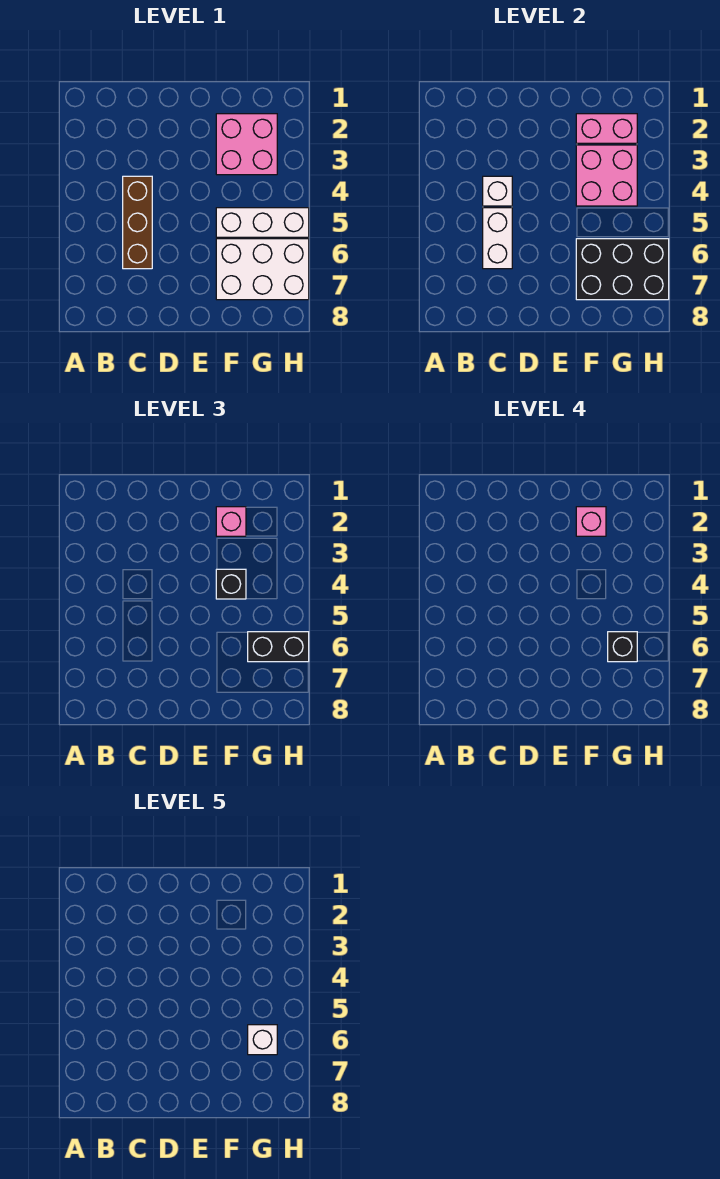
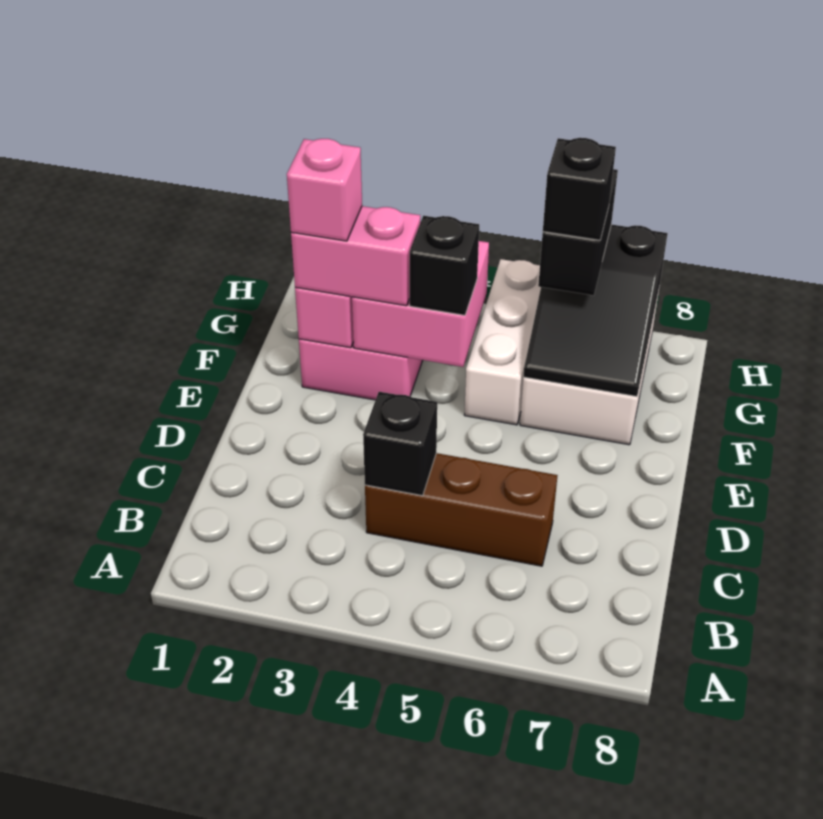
white 1x1 brick [483,176,512,206] -> black 1x1 brick [363,392,437,496]
white 1x2 brick [483,208,512,269] -> none
pink 1x1 brick [216,507,246,536] -> pink 1x2 brick [291,206,420,306]
black 2x3 brick [576,239,669,300] -> black 2x3 slope [523,224,668,397]
white 1x1 brick [248,1025,277,1055] -> none

